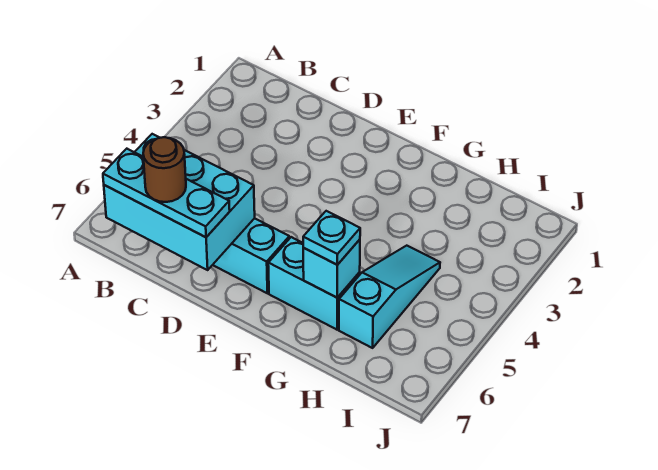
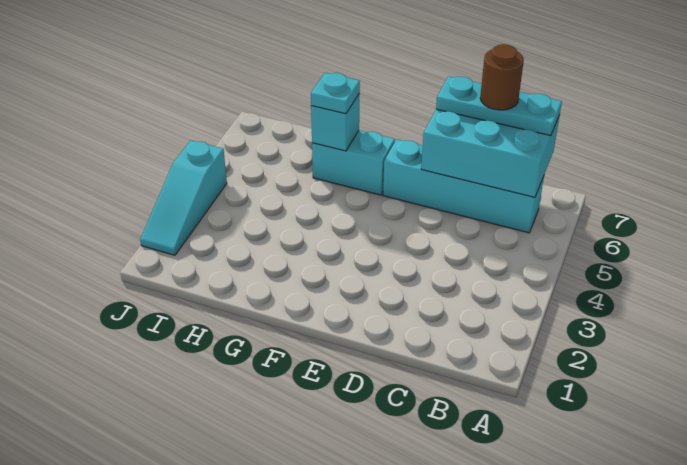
cyan 1x3 slope [339,246,440,348] -> cyan 1x3 slope moved to [140,141,227,255]

